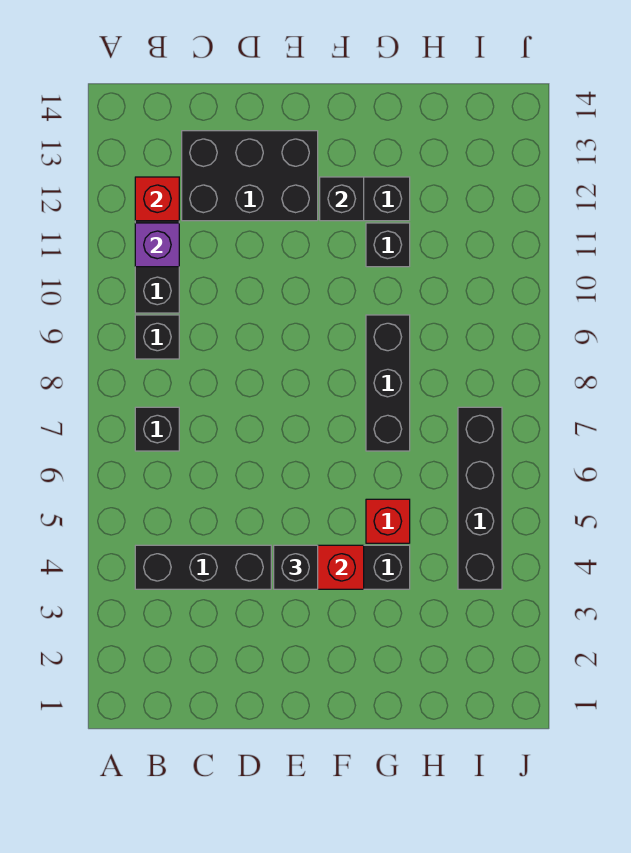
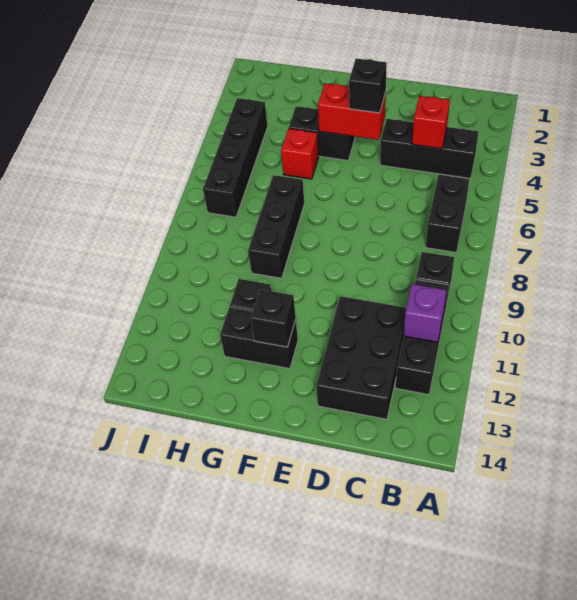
black 1x1 brick [135,407,179,451] -> black 1x2 brick [426,175,469,252]
red 1x1 brick [135,177,179,221] -> red 1x1 brick moved to [412,96,450,149]
black 2x3 brick [182,131,318,221] -> black 2x3 brick turned to [317,296,406,419]

